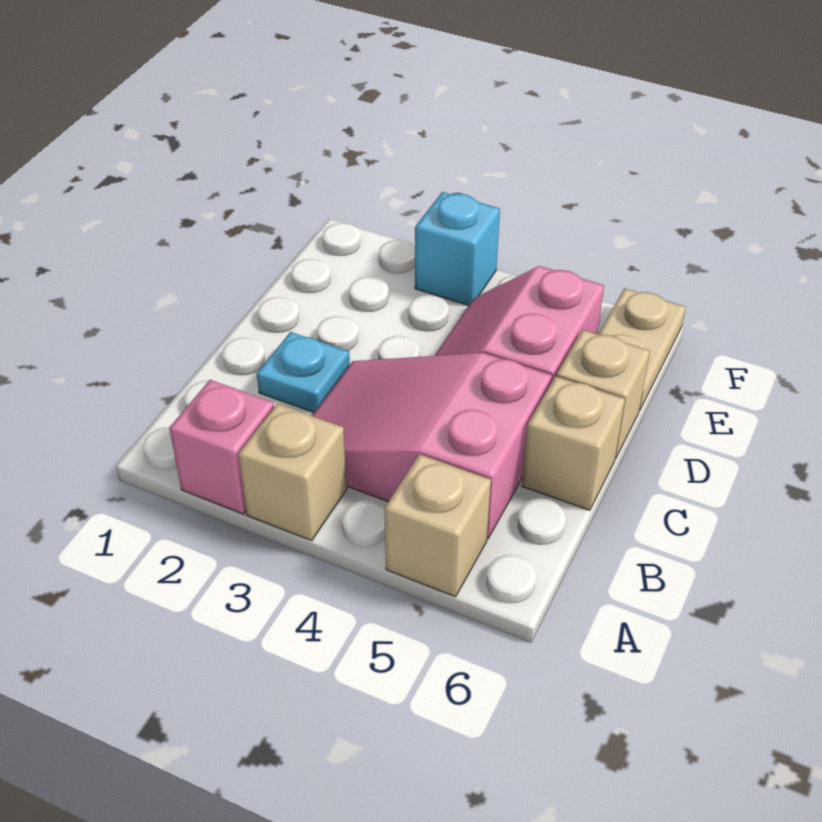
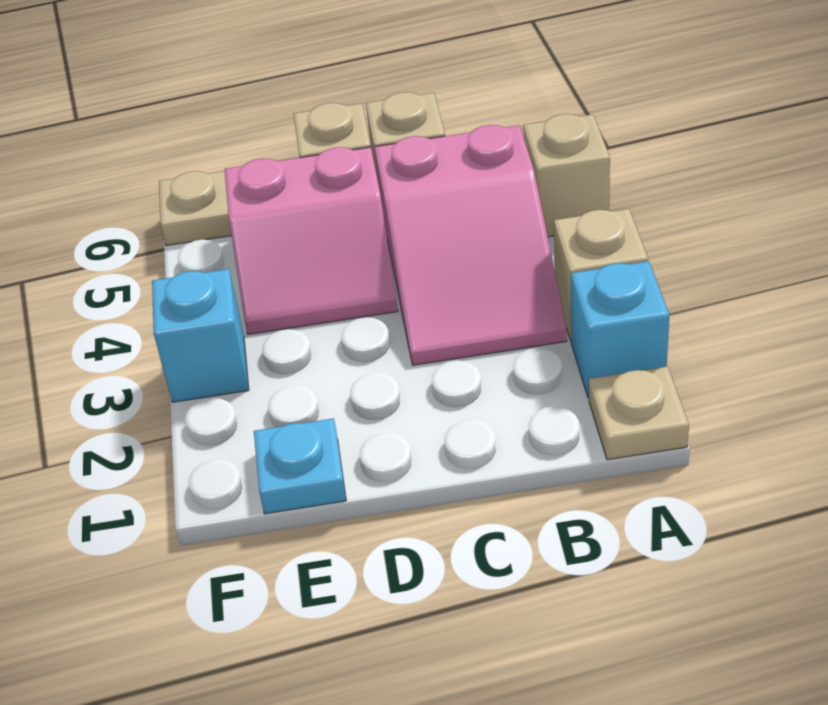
none -> tan 1x1 plate [589,366,689,460]
pink 1x1 brick [169,380,274,514] -> cyan 1x1 brick [571,261,669,398]
cyan 1x1 plate [257,332,350,412] -> cyan 1x1 plate moved to [254,418,346,514]

